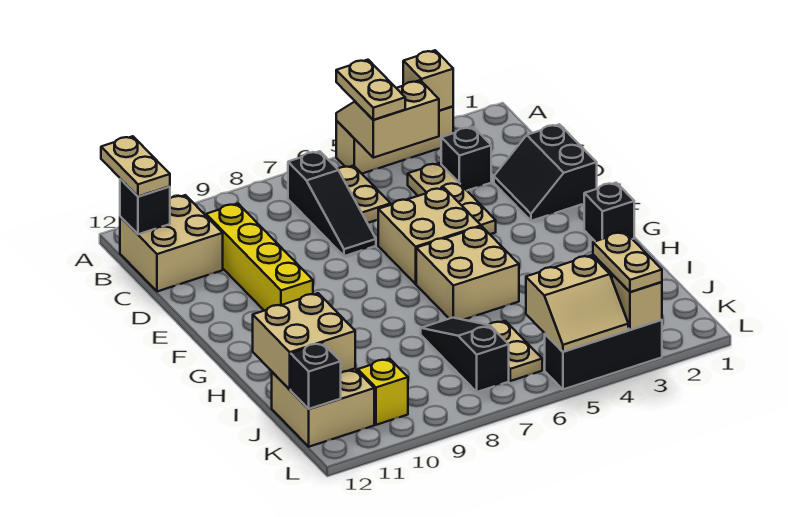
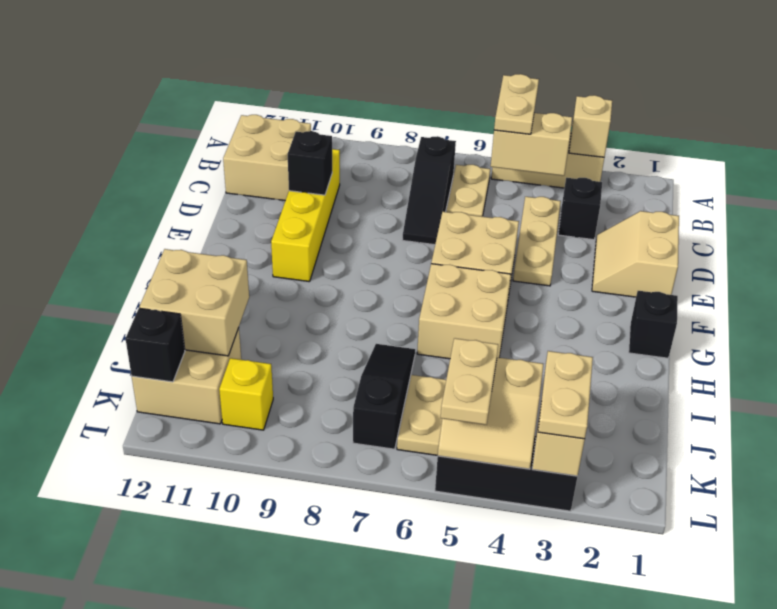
tan 1x2 plate [101,136,170,197] -> tan 1x2 plate moved to [441,338,498,425]
black 1x1 brick [120,179,170,234] -> black 1x1 brick moved to [288,131,332,195]
black 2x2 slope [494,124,597,221] -> tan 2x2 slope [592,211,679,297]

